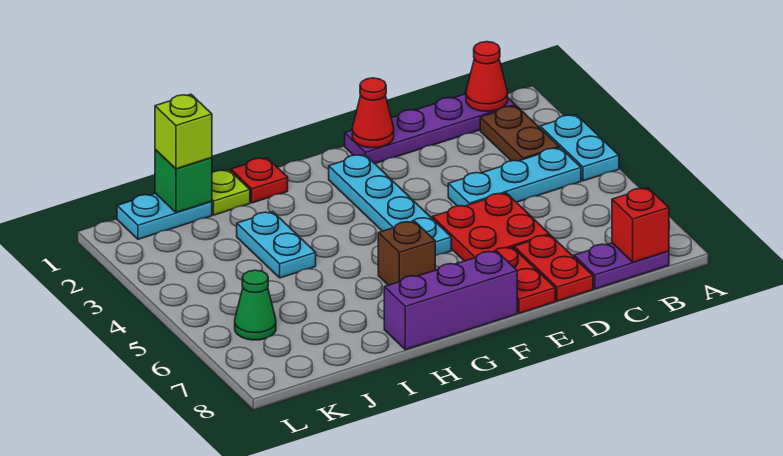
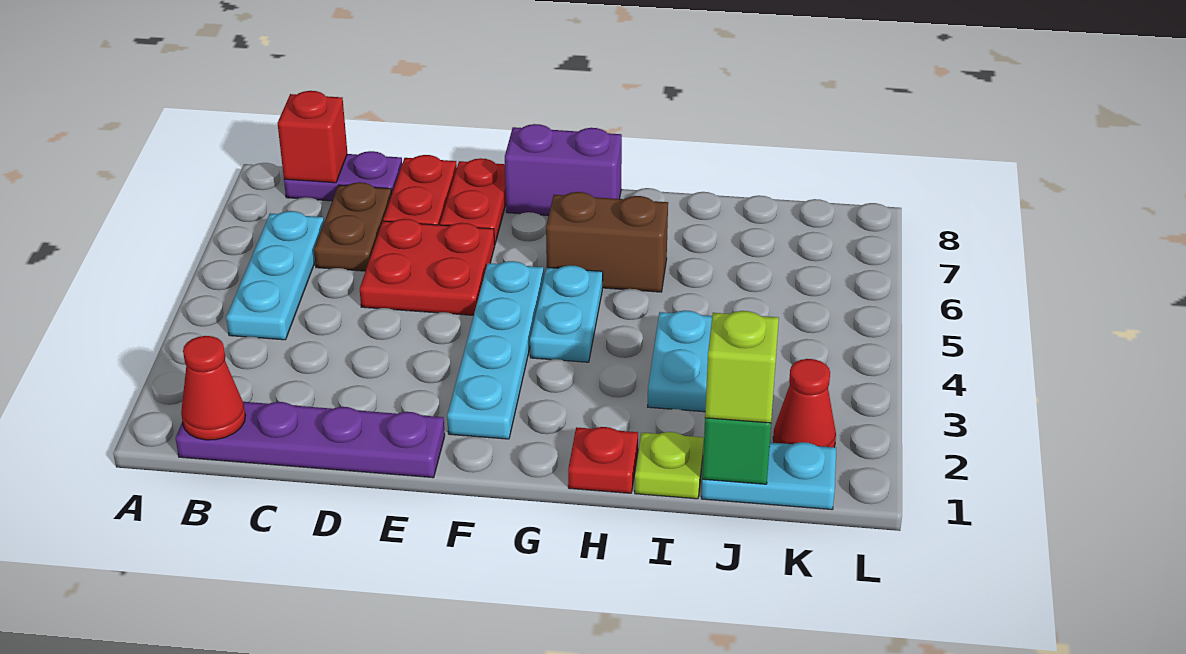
cyan 1x2 plate [540,115,619,181] -> cyan 1x2 plate moved to [530,265,603,362]
brown 1x2 plate [480,106,559,161] -> brown 1x2 plate moved to [314,182,392,271]
cyan 1x3 plate [448,148,581,206] -> cyan 1x3 plate turned to [226,211,324,340]
red 1x1 cone [352,78,394,148] -> red 1x1 cone moved to [773,359,836,447]
purple 1x3 brick [384,251,517,350] -> purple 1x2 brick [505,124,622,216]
brown 1x1 brick [378,221,435,285] -> brown 1x2 brick [546,192,668,292]
green 1x1 cone [235,270,276,340] -> none

